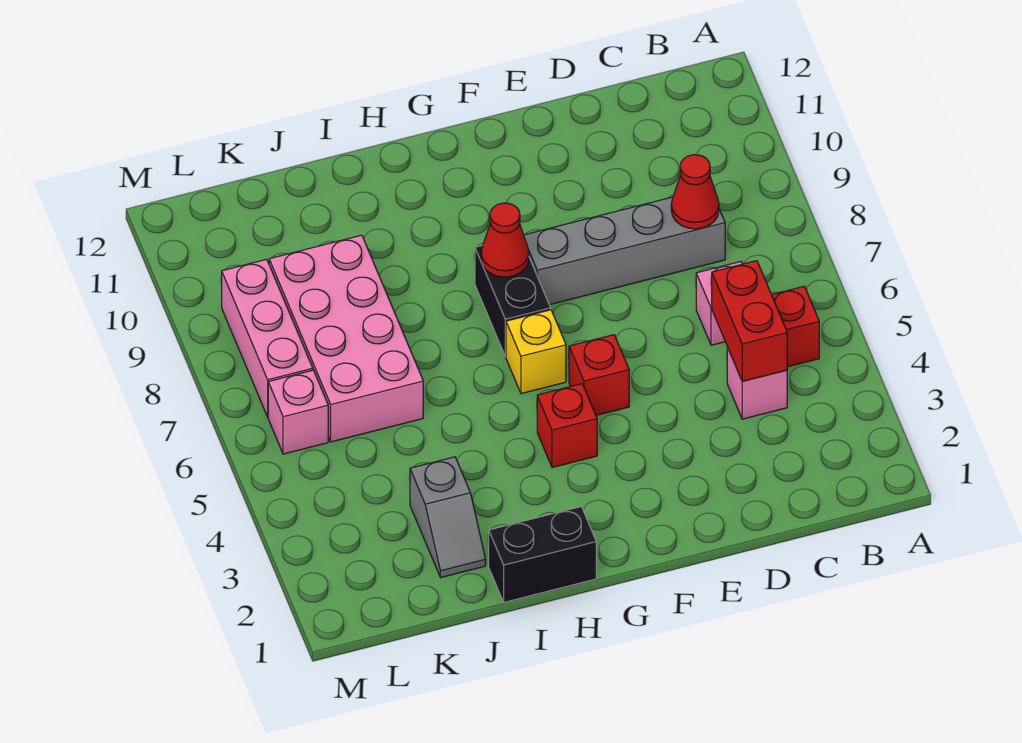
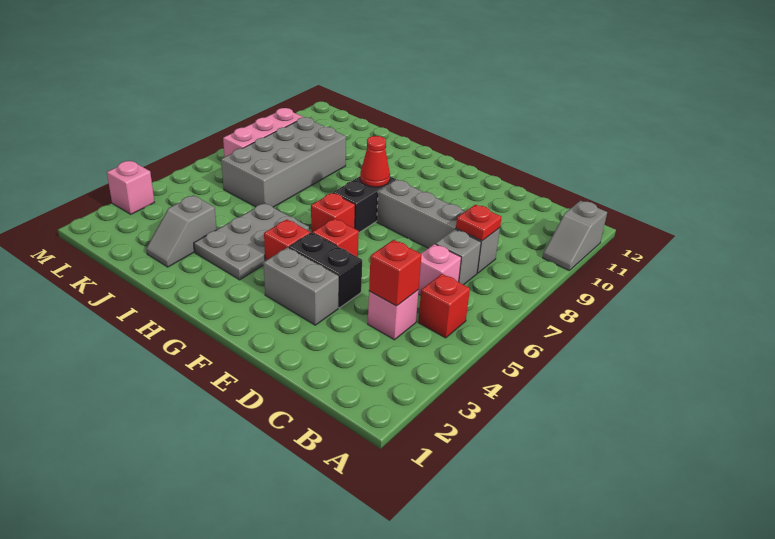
none -> grey 1x2 slope [543,201,607,270]
red 1x2 brick [711,261,787,381] -> red 1x1 brick [369,240,422,306]
none -> grey 1x1 brick [436,229,481,285]
red 1x1 cone [671,155,719,229] -> red 1x1 plate [456,205,502,241]
none -> grey 1x2 brick [264,247,339,325]
yellow 1x1 brick [506,310,566,394] -> red 1x1 brick [311,193,355,233]
black 1x2 brick [489,507,596,602] -> black 1x2 brick moved to [289,233,362,308]
none -> grey 2x3 plate [194,203,309,280]
pink 2x4 brick [269,235,423,442] -> grey 2x4 brick [221,117,346,207]
pink 1x1 brick [268,370,328,454] -> pink 1x1 brick moved to [107,161,154,214]

